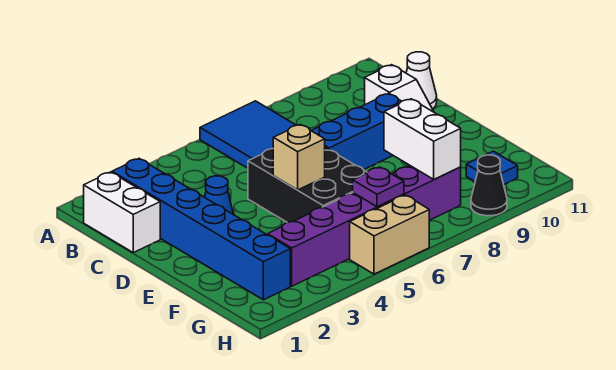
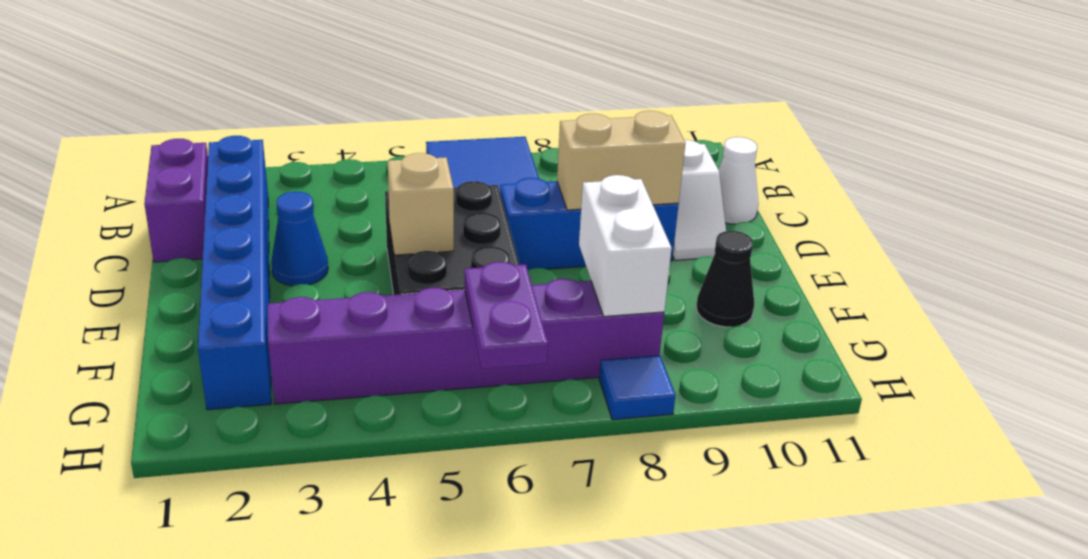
white 1x2 brick [84,172,160,253] -> purple 1x2 brick [144,139,208,262]
purple 1x1 plate [353,167,404,207] -> purple 1x2 plate [465,262,548,369]
blue 1x1 tile [466,151,518,184] -> blue 1x1 tile moved to [599,355,676,420]
tan 1x2 brick [350,195,429,274] -> tan 1x2 brick moved to [557,111,685,210]
black 1x1 cone [471,155,507,216] -> black 1x1 cone moved to [696,231,754,327]

